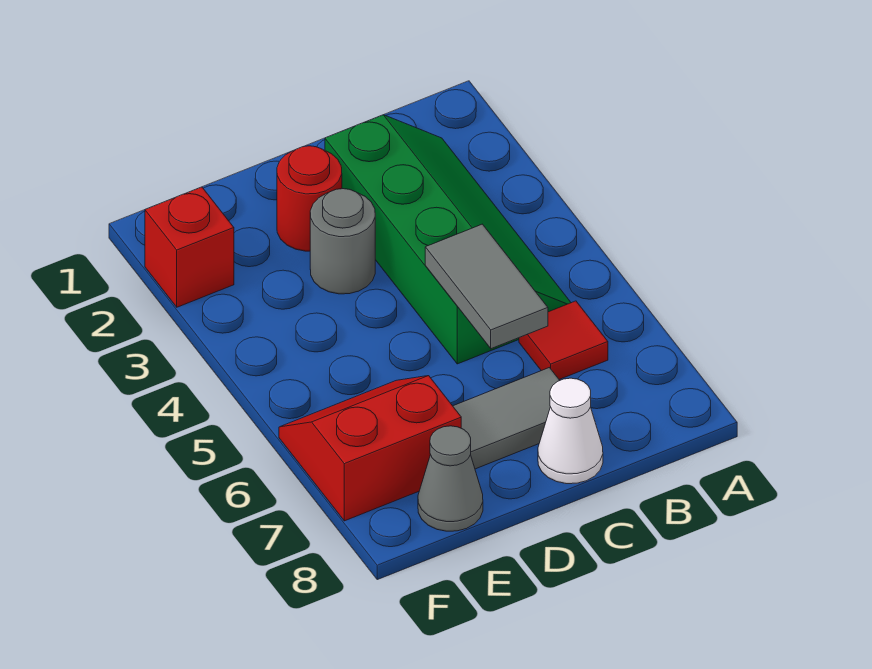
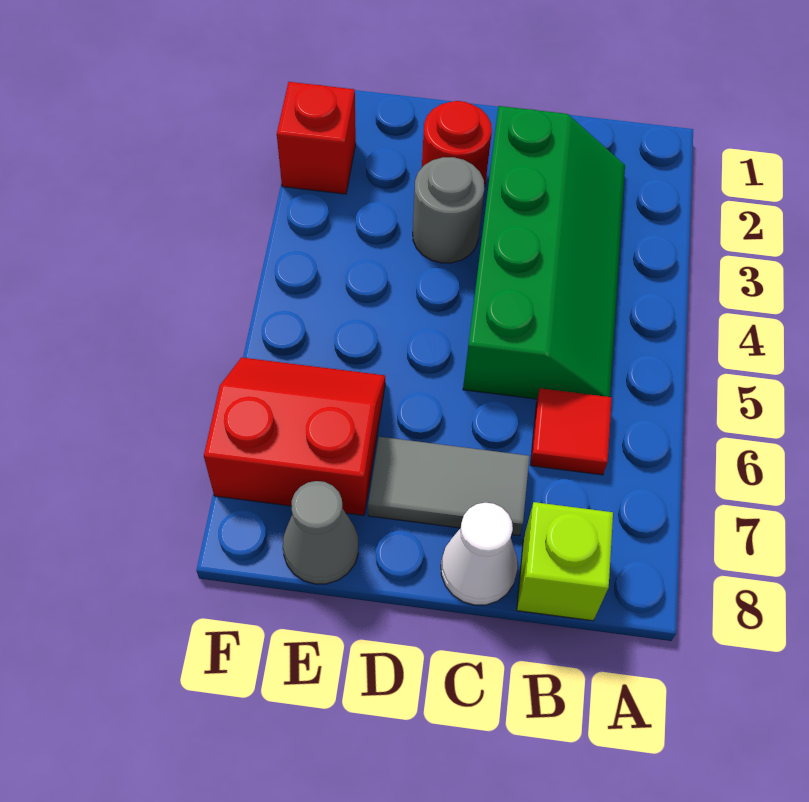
none -> lime 1x1 brick [517,502,613,621]
grey 1x2 tile [425,224,548,349] -> none

